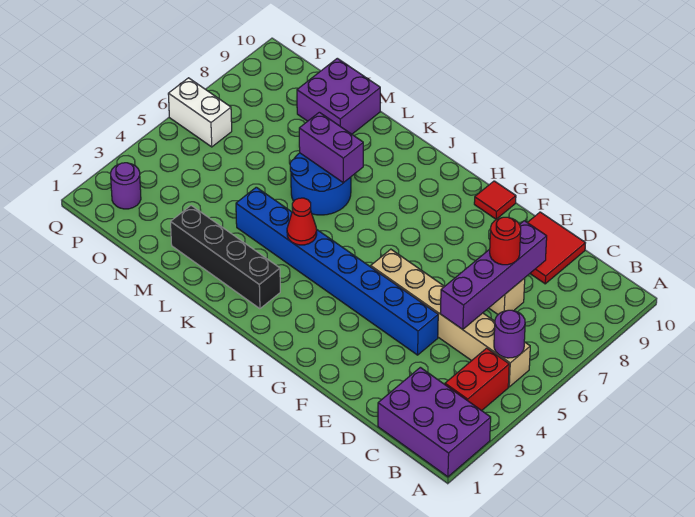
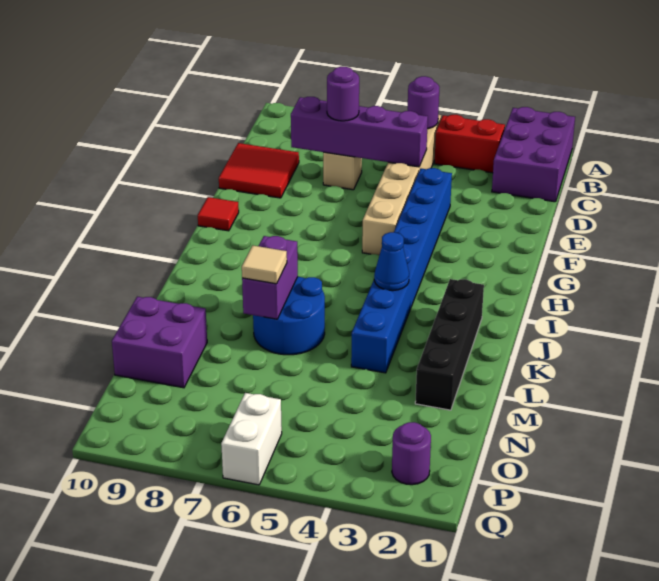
red 1x1 round brick [490,217,521,265] -> purple 1x1 round brick [327,67,359,121]
red 1x1 cone [287,198,317,245] -> blue 1x1 cone [374,232,409,291]
none -> tan 1x1 tile [242,245,287,284]

